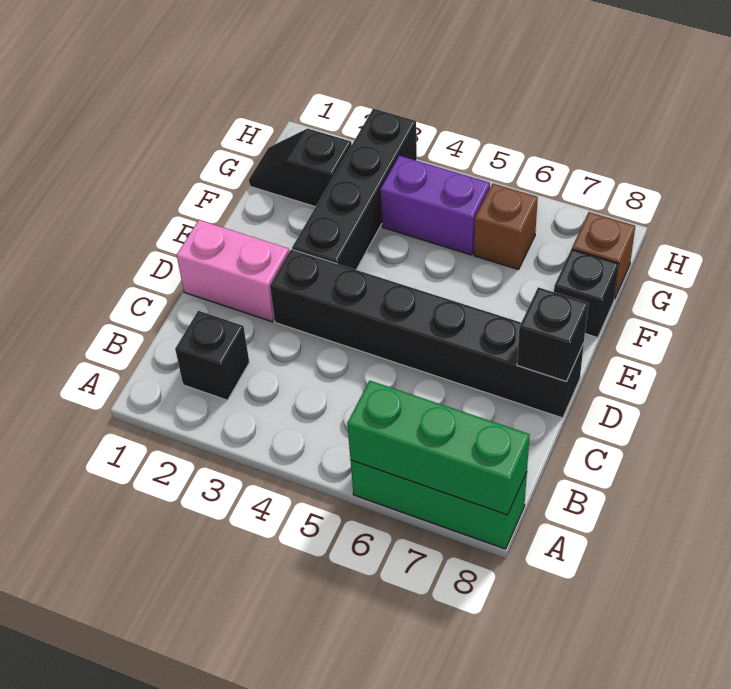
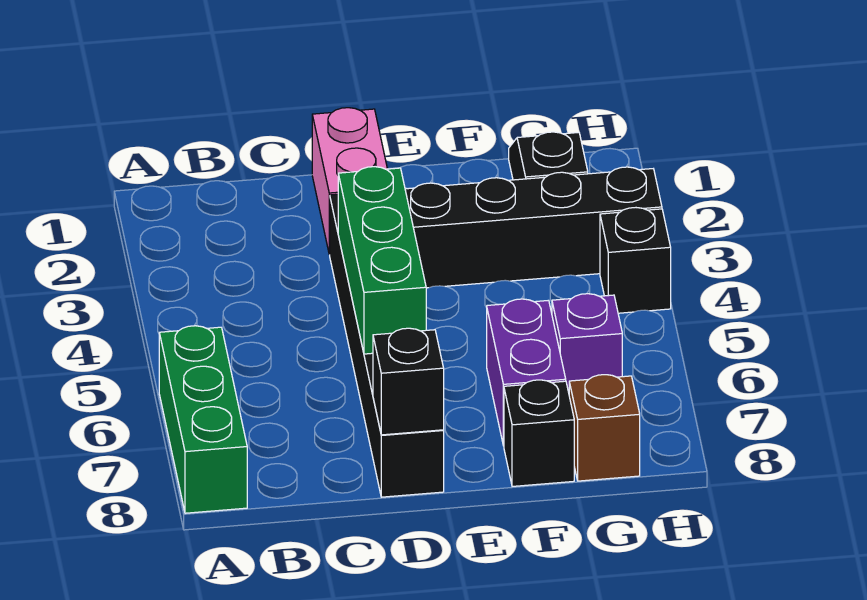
green 1x3 brick [347,381,530,515] -> green 1x3 brick moved to [338,167,426,354]
black 1x1 brick [175,311,249,400] -> black 1x1 brick moved to [600,208,671,313]
purple 1x2 brick [380,156,490,255] -> purple 1x2 brick moved to [487,299,566,446]
brown 1x1 brick [474,183,538,270] -> purple 1x1 brick [552,294,622,392]

